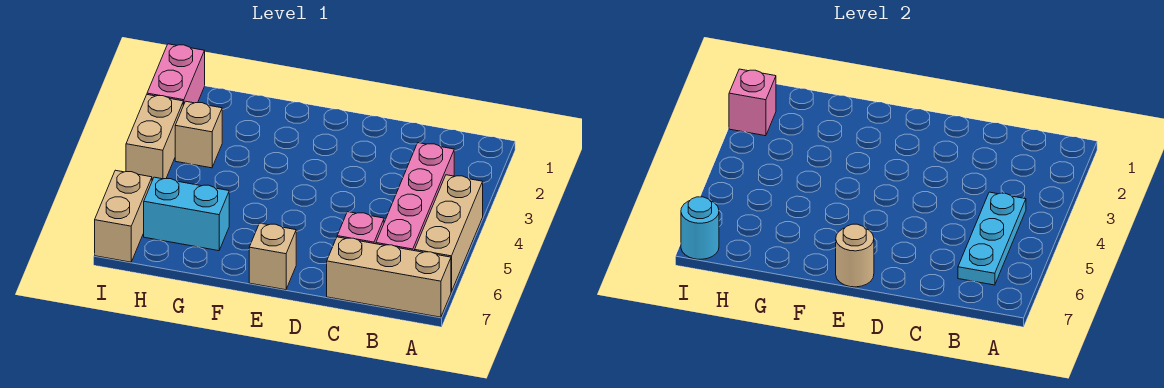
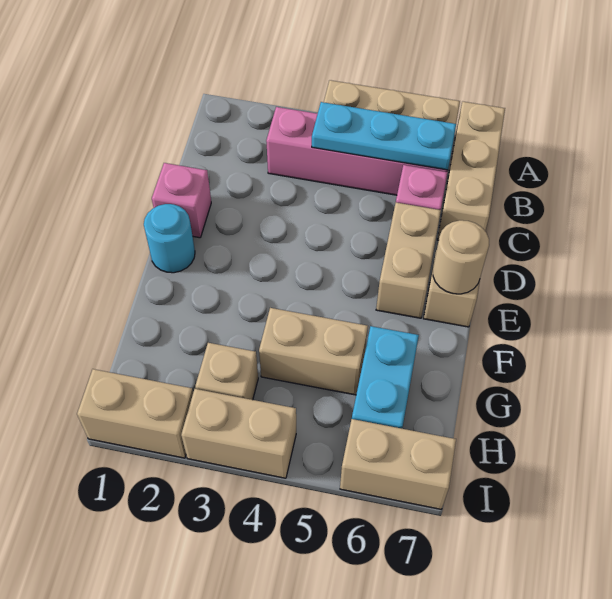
none -> tan 1x2 brick [376,203,441,318]
none -> tan 1x2 brick [259,308,368,395]
pink 1x2 brick [147,44,205,105] -> tan 1x2 brick [77,369,193,458]
pink 1x1 brick [729,69,776,136] -> pink 1x1 brick moved to [152,163,211,238]
cyan 1x1 round brick [681,197,719,259] -> cyan 1x1 round brick moved to [144,204,195,273]

